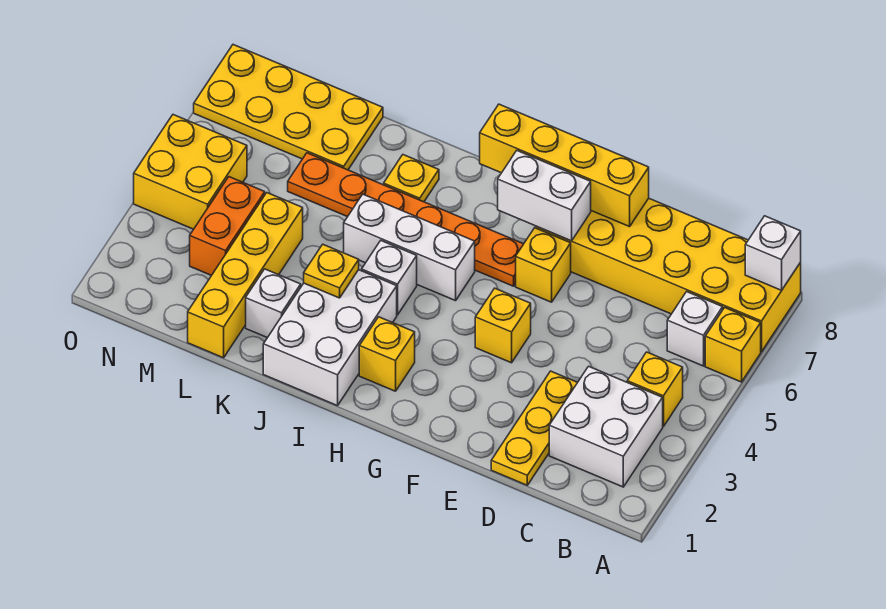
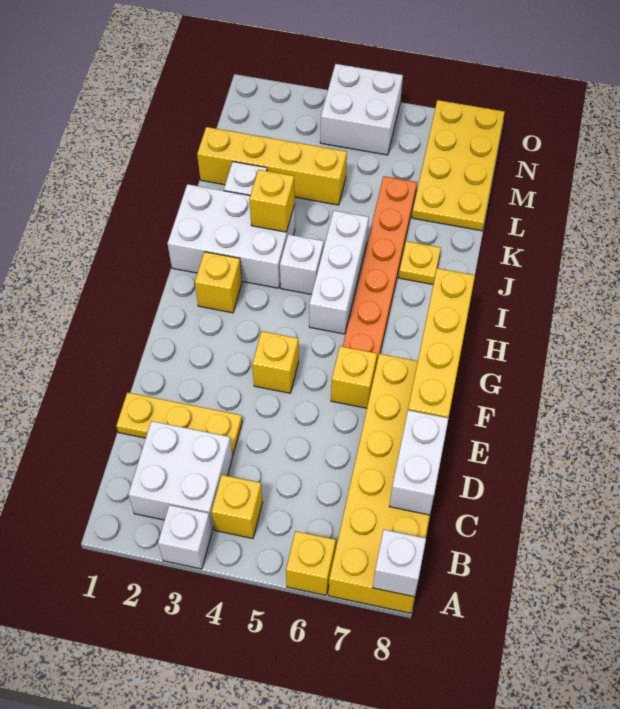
white 1x1 brick [667,292,723,366] -> white 1x1 brick moved to [158,505,212,569]
white 1x2 brick [498,151,591,241] -> white 1x2 brick moved to [389,410,448,515]
yellow 1x1 plate [304,244,359,298] -> yellow 1x1 brick [249,170,295,232]
orange 1x2 brick [190,177,265,276] -> none
yellow 2x2 brick [134,115,247,229] -> white 2x2 brick [320,64,403,155]

